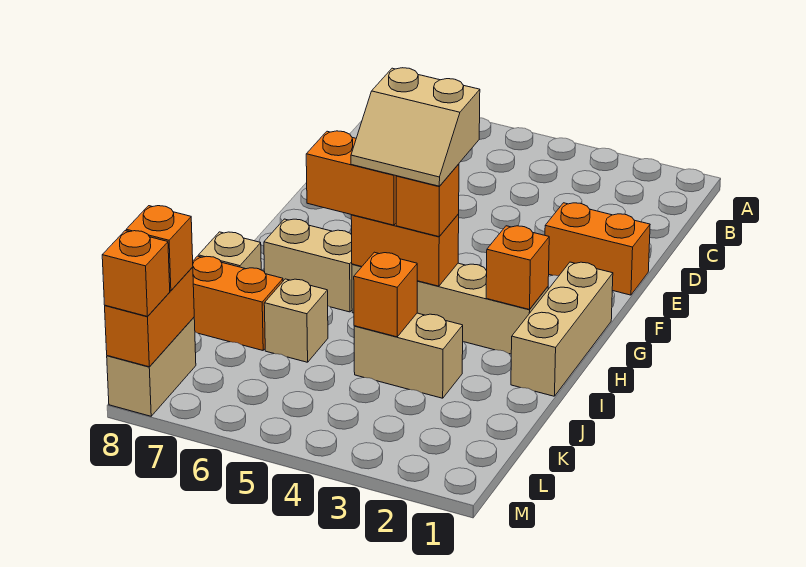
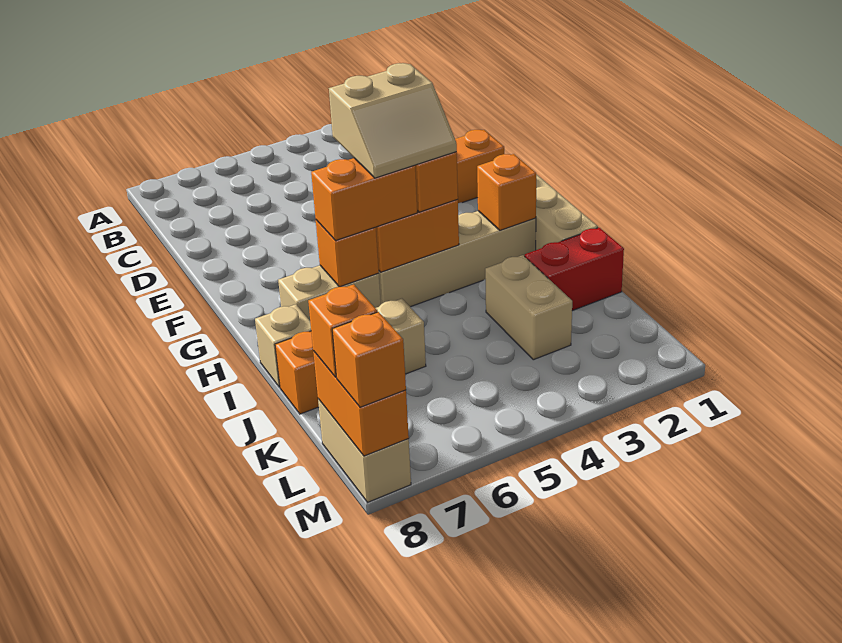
none -> red 1x2 brick [525,228,624,311]
tan 1x2 brick [354,313,463,398] -> tan 1x2 brick turned to [485,255,572,360]
orange 1x1 brick [354,252,417,337] -> orange 1x1 brick moved to [316,220,379,287]

